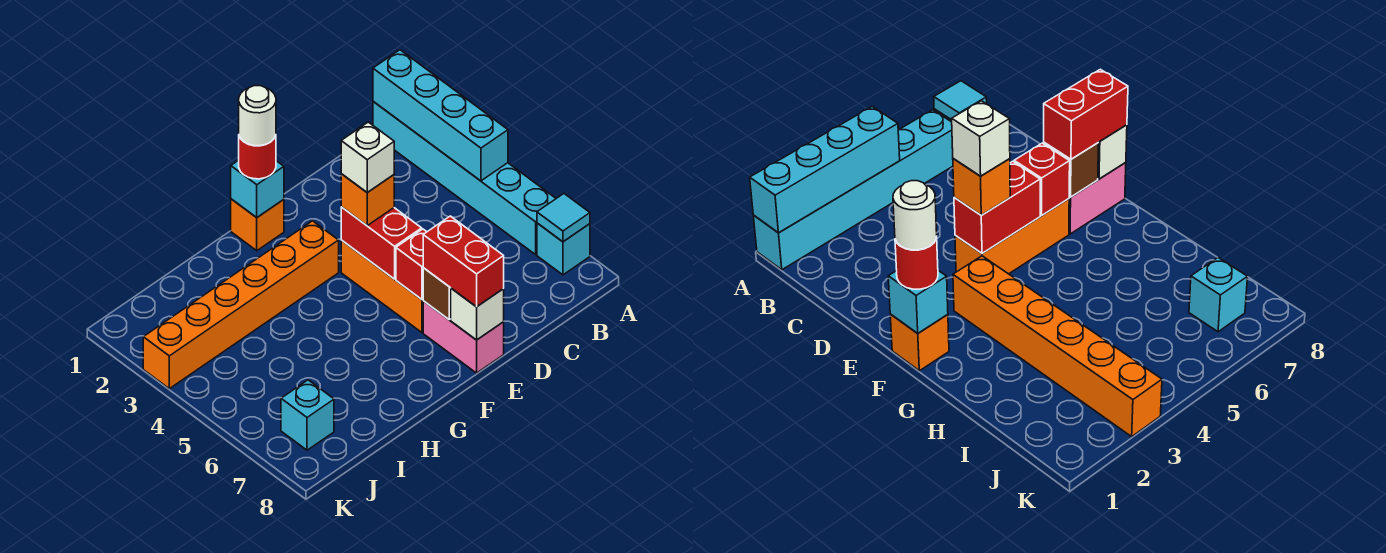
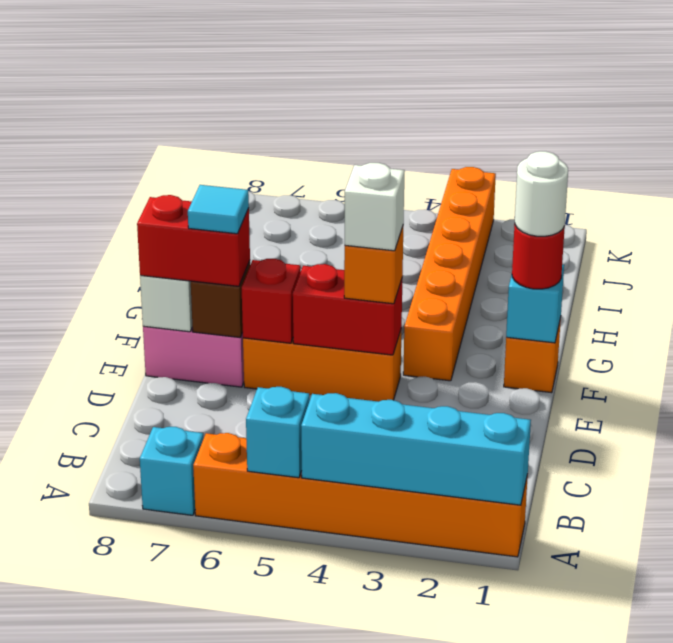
cyan 1x6 brick [373,101,556,254] -> orange 1x6 brick [193,433,528,557]
cyan 1x1 tile [537,194,590,242] -> cyan 1x1 tile moved to [188,185,249,234]
cyan 1x1 brick [281,380,334,450] -> cyan 1x1 brick moved to [246,387,310,478]

